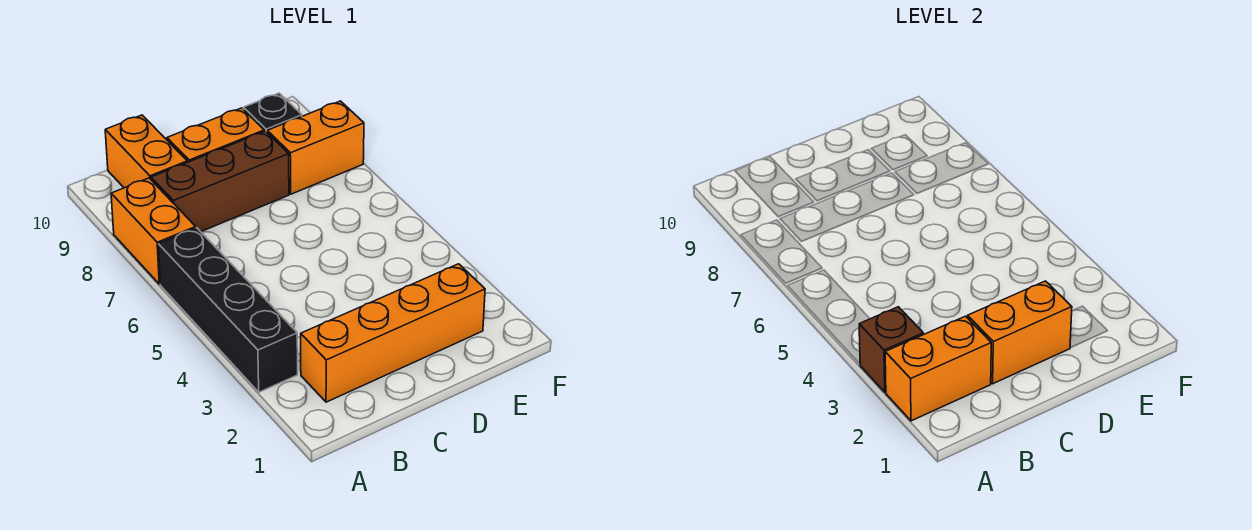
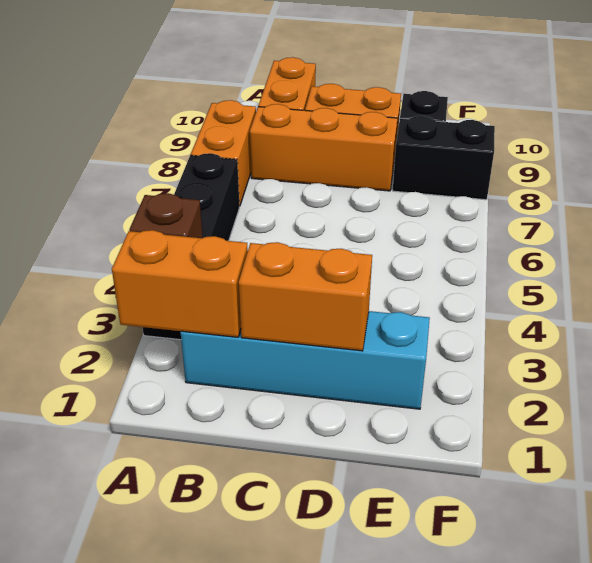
orange 1x4 brick [301,264,485,402] -> cyan 1x4 brick [181,311,430,409]
brown 1x3 brick [151,131,289,232] -> orange 1x3 brick [250,104,398,191]
orange 1x2 brick [267,101,364,194] -> black 1x2 brick [393,116,495,200]

